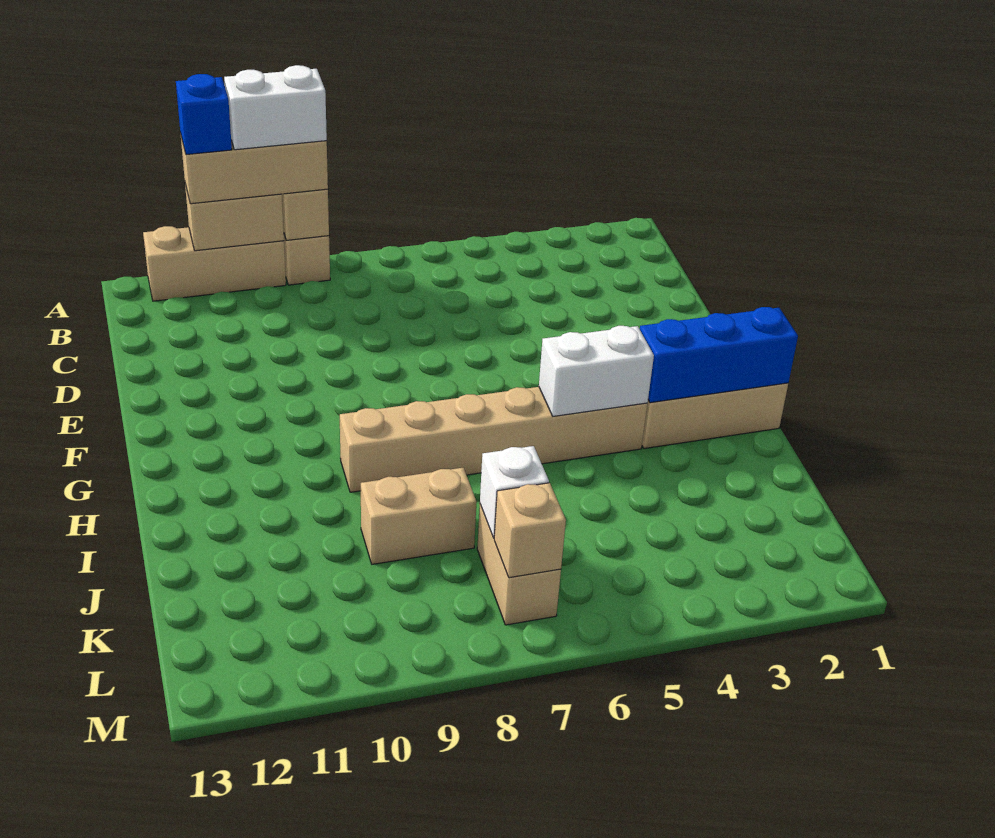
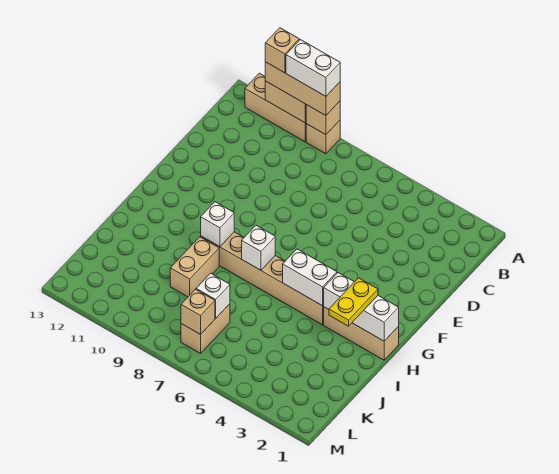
blue 1x1 brick [176,74,232,155] -> tan 1x1 brick [265,28,299,73]
blue 1x3 brick [640,307,798,403] -> white 1x3 brick [324,273,399,341]
none -> yellow 1x2 plate [329,278,378,326]
none -> white 1x1 brick [242,225,275,270]
none -> white 1x1 brick [201,202,234,247]
tan 1x2 brick [361,468,477,564] -> tan 1x2 brick turned to [170,237,219,297]

